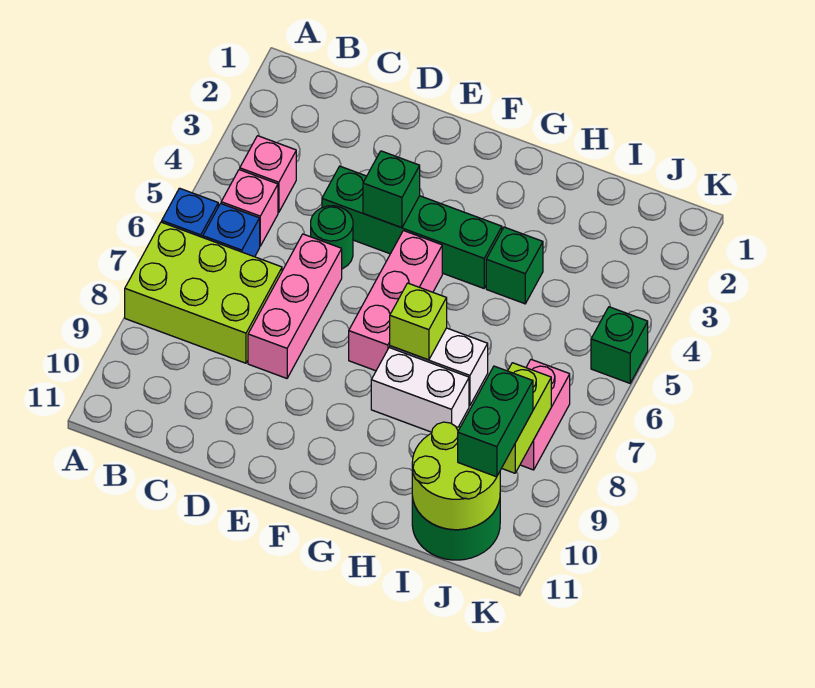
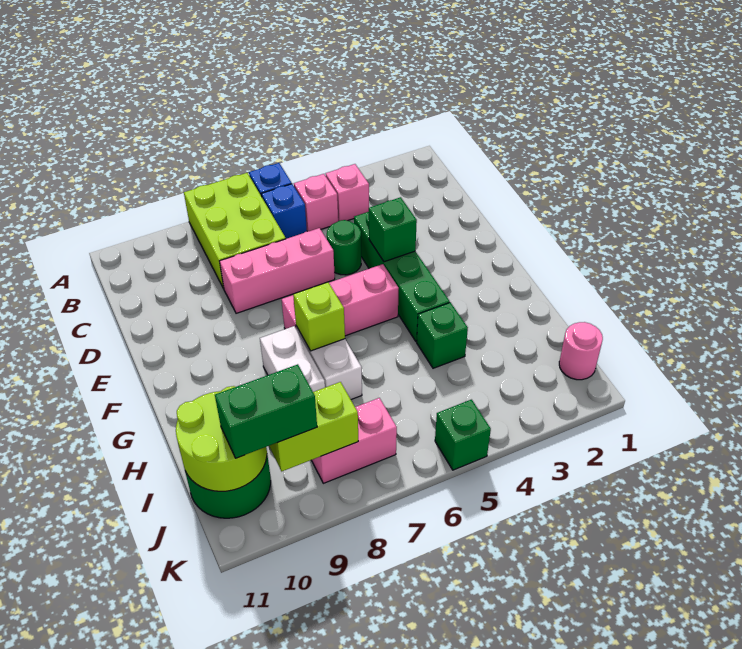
none -> pink 1x1 round brick [559,322,603,380]

